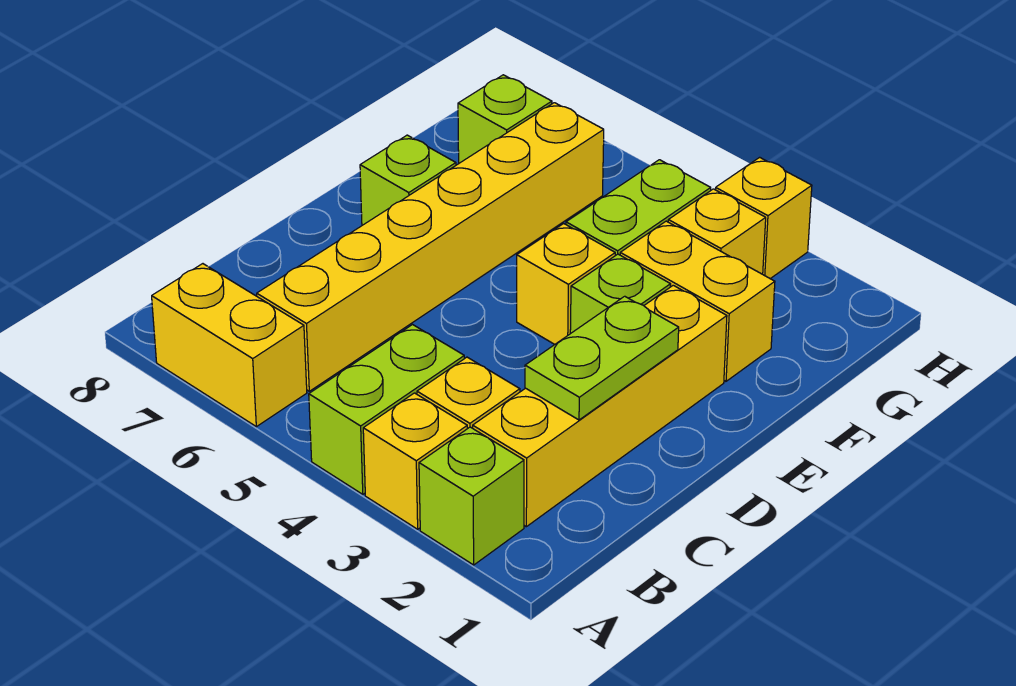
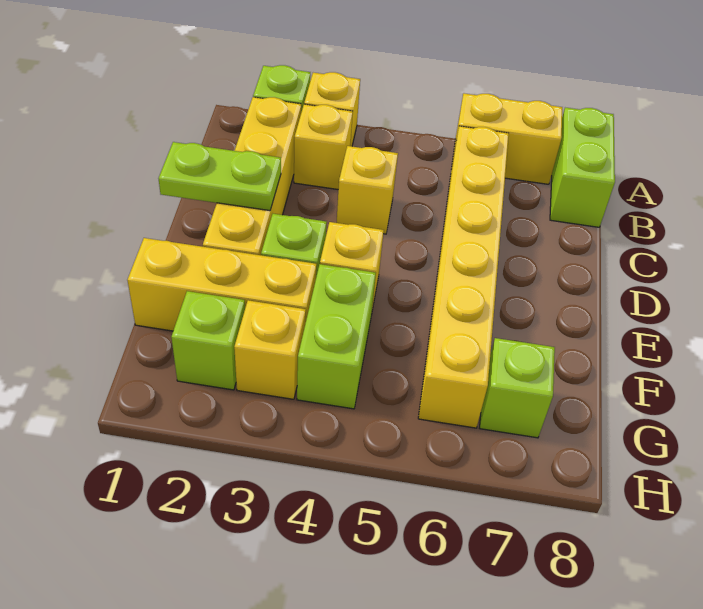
lime 1x2 brick [309,325,464,494] -> lime 1x2 brick moved to [550,108,615,227]
lime 1x2 plate [525,296,679,420] -> lime 1x2 plate turned to [159,142,281,211]
lime 1x1 brick [360,135,456,225] -> lime 1x1 brick moved to [171,291,245,390]
yellow 1x2 brick [620,221,775,381] -> yellow 1x3 brick [127,238,317,331]
yellow 1x1 brick [716,157,812,279] -> yellow 1x1 brick moved to [337,146,398,234]

